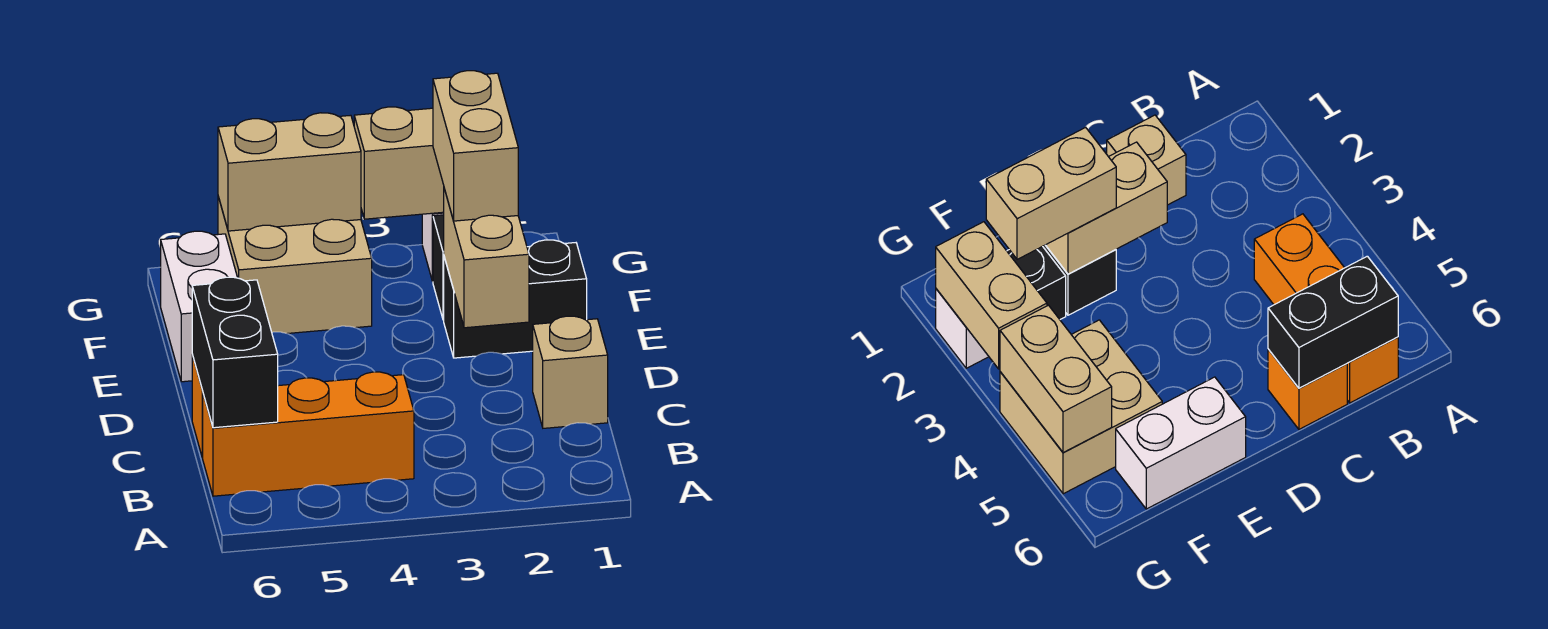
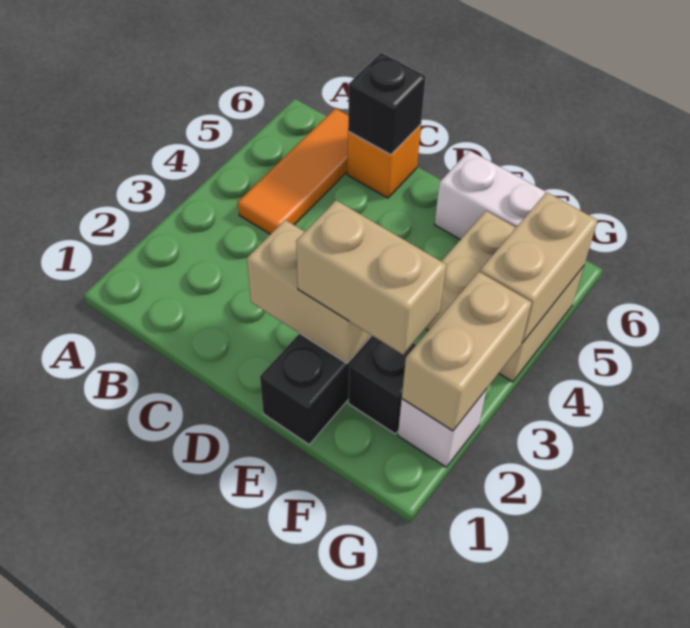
orange 1x3 brick [203,372,414,496] -> orange 1x3 tile [238,108,348,234]
black 1x2 brick [192,277,278,428] -> black 1x1 brick [348,53,426,155]
tan 1x1 brick [533,316,608,428] -> none

